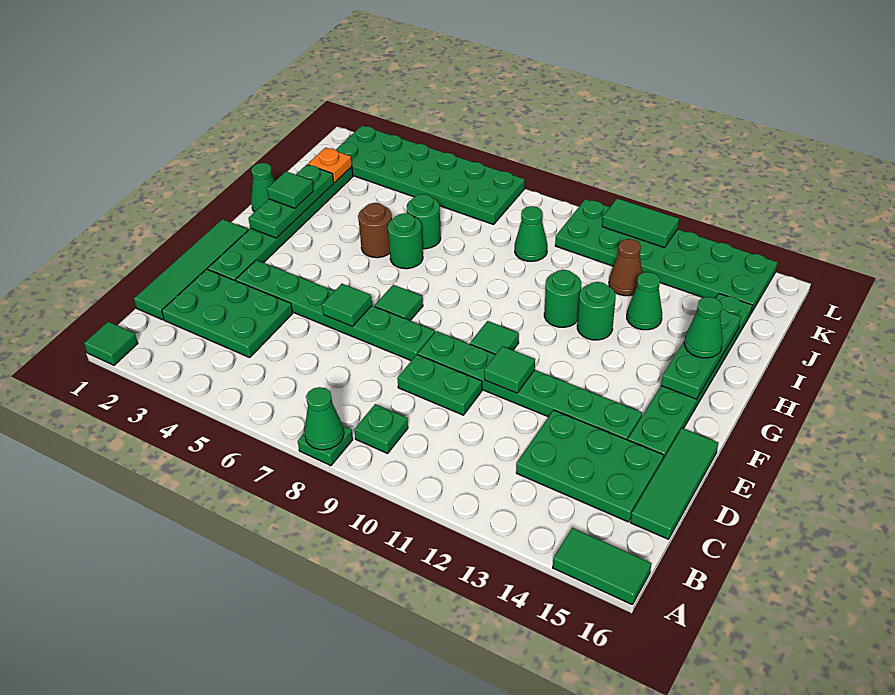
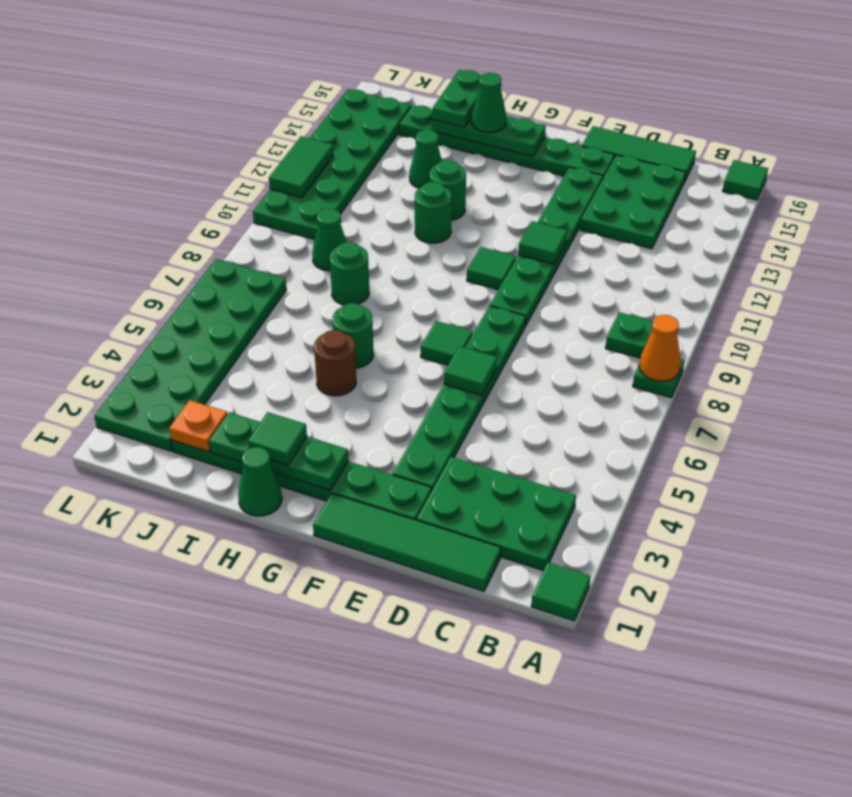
green 1x1 cone [304,387,344,450] -> orange 1x1 cone [639,315,681,381]
green 1x2 tile [553,528,652,604] -> green 1x1 tile [723,160,768,200]
green 2x3 plate [162,269,293,357] -> green 2x3 plate turned to [417,457,576,571]
green 1x2 plate [397,355,482,415] -> green 1x2 plate moved to [432,70,481,127]
green 1x1 round brick [407,194,441,249] -> green 1x1 round brick moved to [330,242,369,305]
brown 1x1 cone [609,239,642,296] -> none

